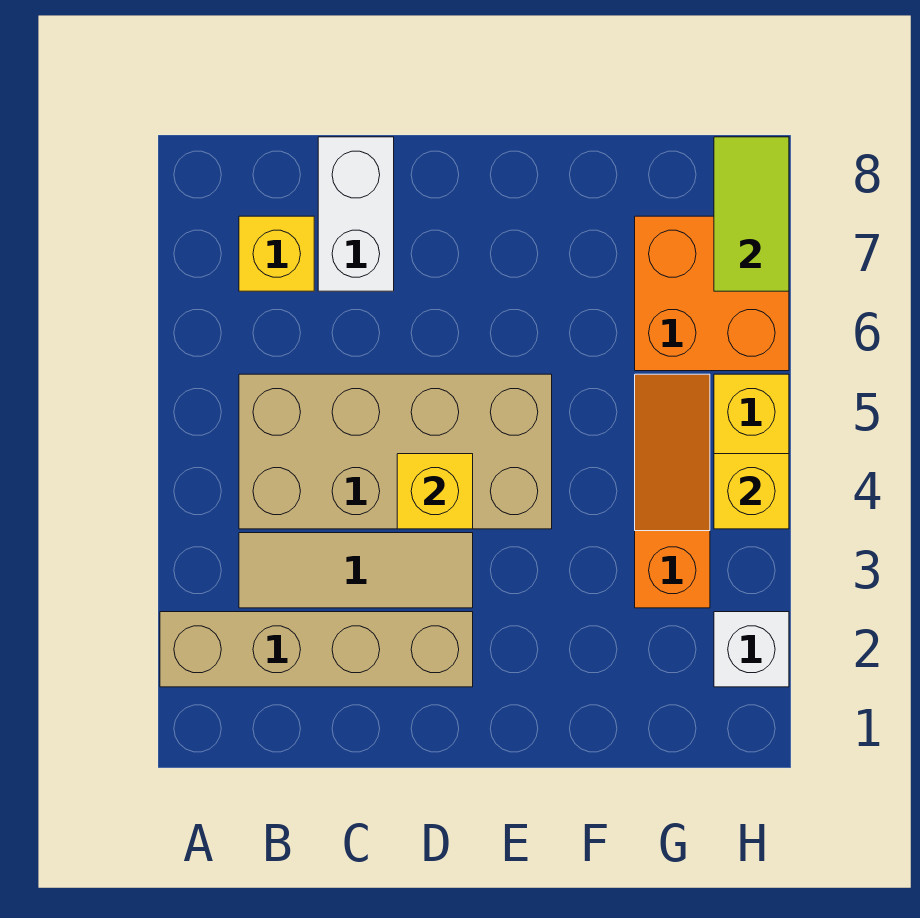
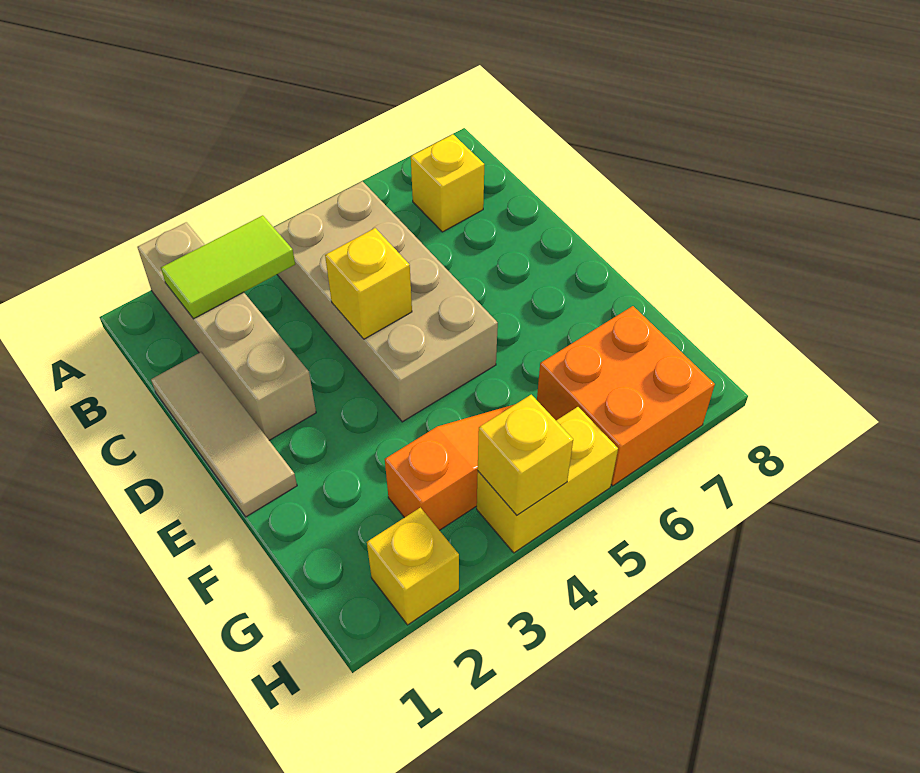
tan 1x3 tile [239,533,473,608] -> tan 1x3 tile moved to [151,352,297,517]
white 1x2 brick [318,137,394,291] -> none
white 1x1 brick [714,612,789,687] -> yellow 1x1 brick [367,508,459,625]
lime 1x2 tile [714,137,789,291] -> lime 1x2 tile moved to [161,215,295,319]

